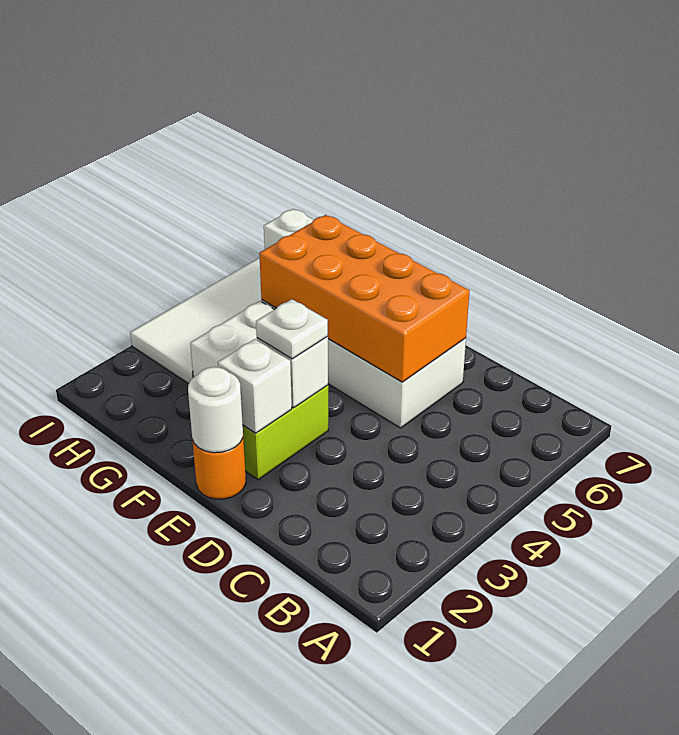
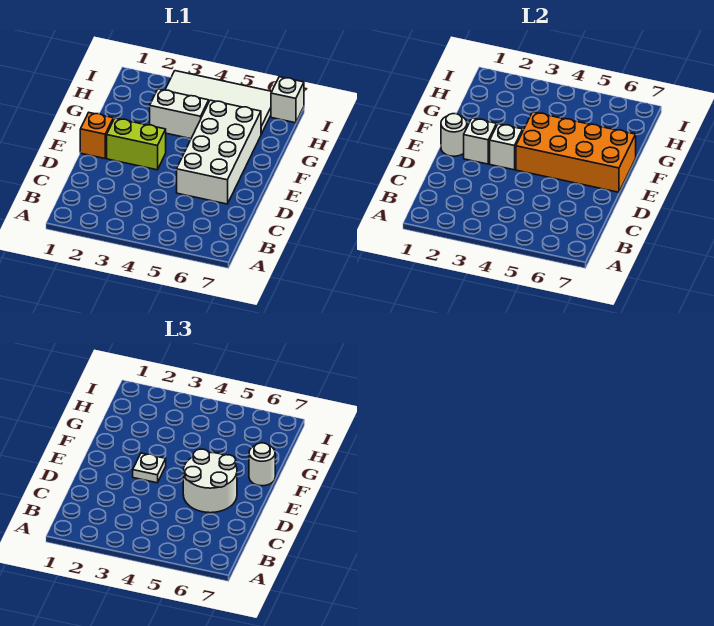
orange 2x4 brick [259,215,470,382] -> orange 2x4 brick turned to [516,112,636,192]
none -> white 2x2 round brick [183,449,237,513]
orange 1x1 round brick [192,439,246,499] -> orange 1x1 brick [80,113,113,158]
none -> white 1x1 round brick [249,443,275,486]

